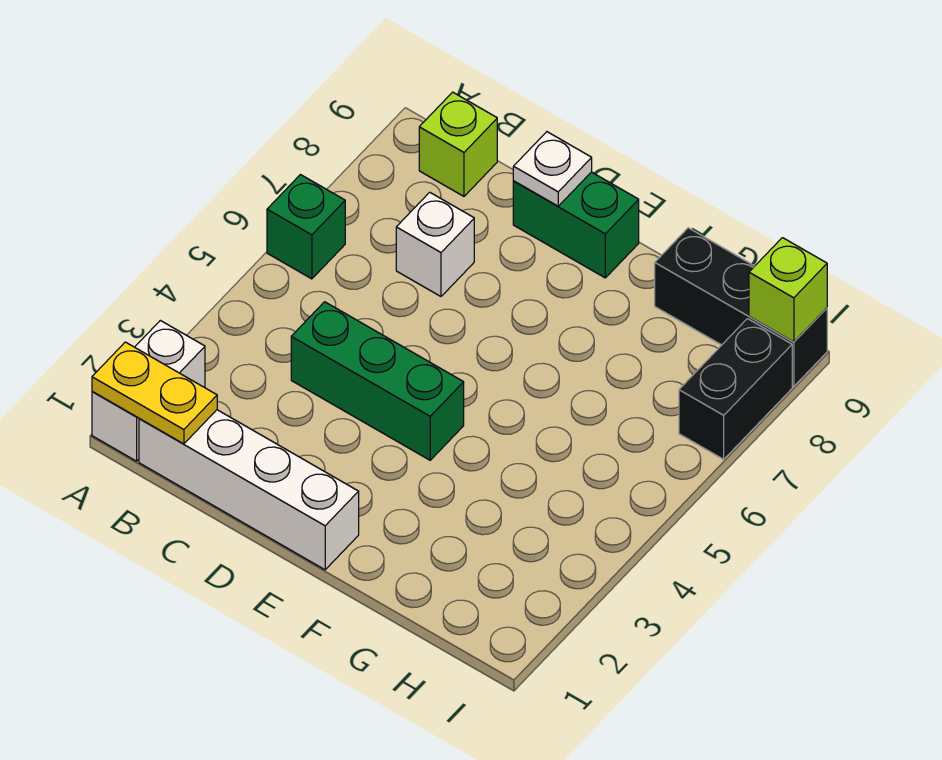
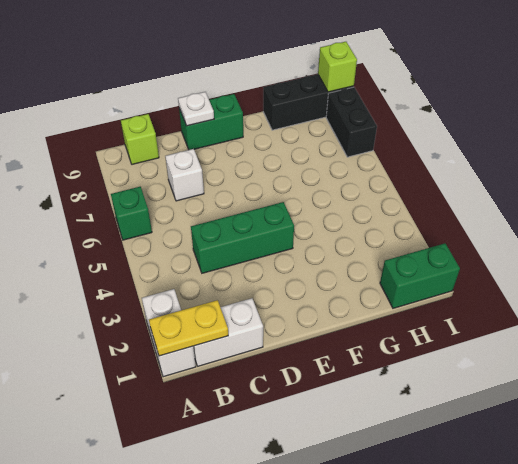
white 1x4 brick [139,410,359,570] -> white 1x2 brick [193,298,263,366]
none -> green 1x2 brick [380,243,460,308]

